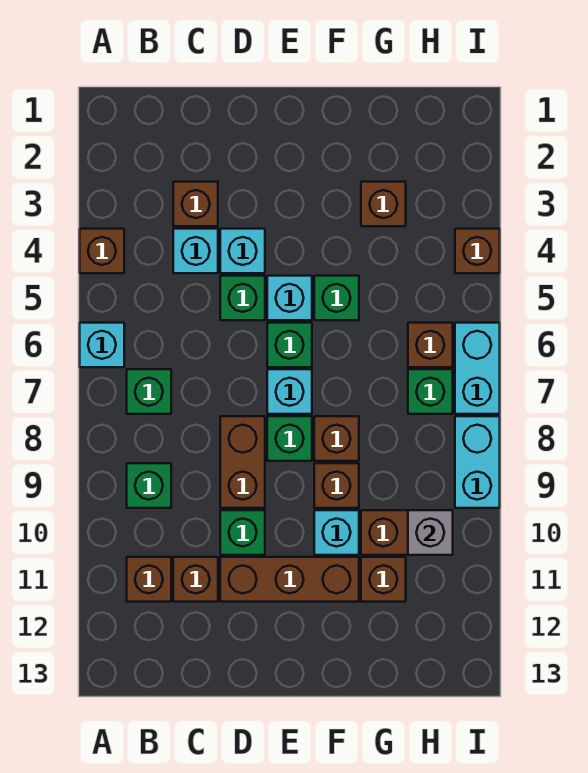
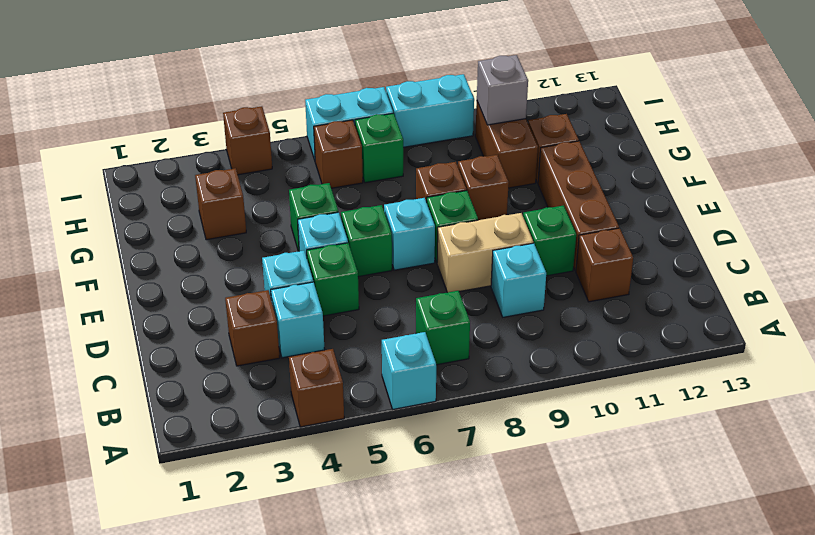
green 1x1 brick [127,463,171,508] -> none
brown 1x1 brick [127,557,171,602] -> none
brown 1x2 brick [220,416,265,508] -> tan 1x2 brick [437,213,533,292]
cyan 1x1 brick [314,510,359,555] -> cyan 1x1 brick moved to [491,243,546,317]

